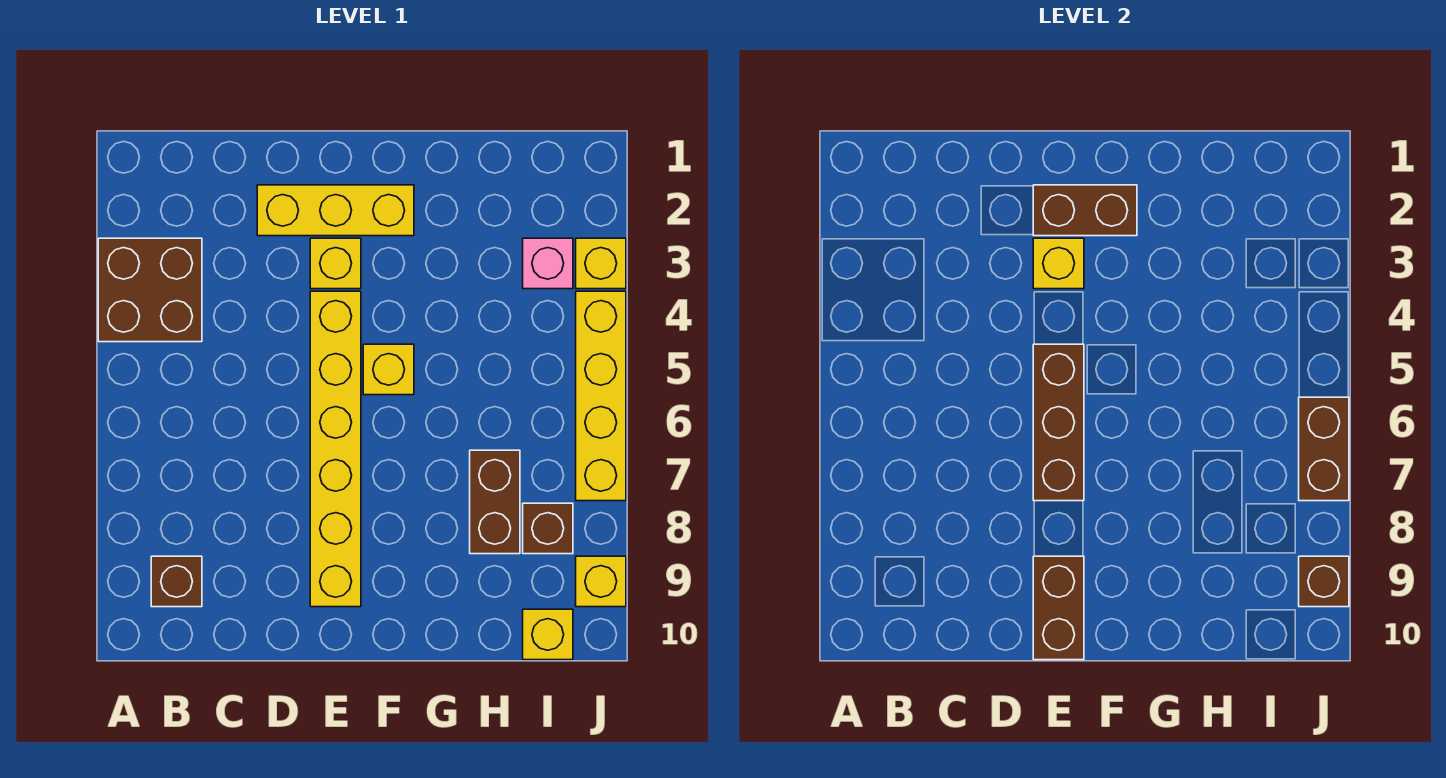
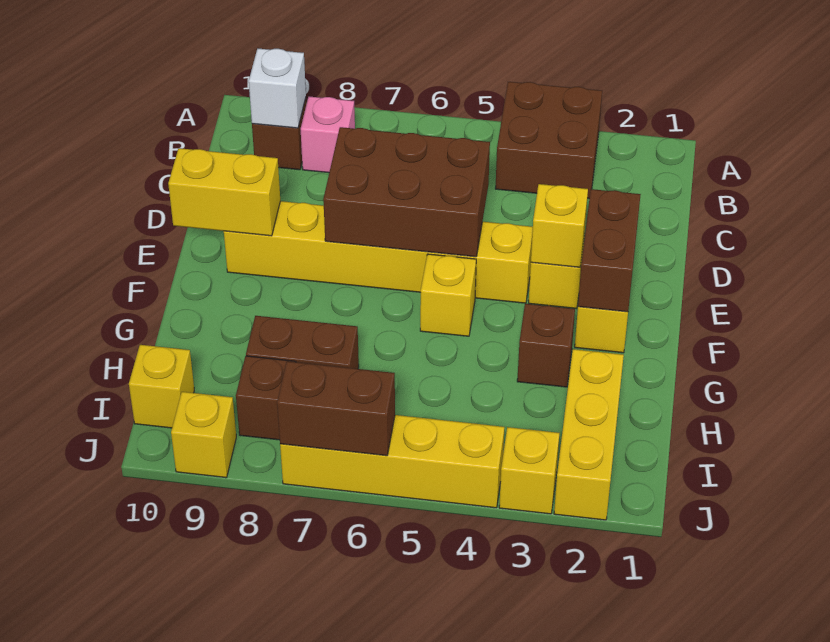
none -> white 1x1 brick [249,49,306,128]
brown 1x3 brick [1033,344,1084,501] -> brown 2x3 brick [323,127,490,257]
brown 1x2 brick [1033,556,1084,660] -> yellow 1x2 brick [168,148,280,236]
none -> yellow 1x3 brick [554,349,624,520]
pink 1x1 brick [523,238,573,289] -> pink 1x1 brick moved to [301,96,355,173]
brown 1x1 brick [1299,556,1349,607] -> brown 1x1 brick moved to [517,303,575,387]

